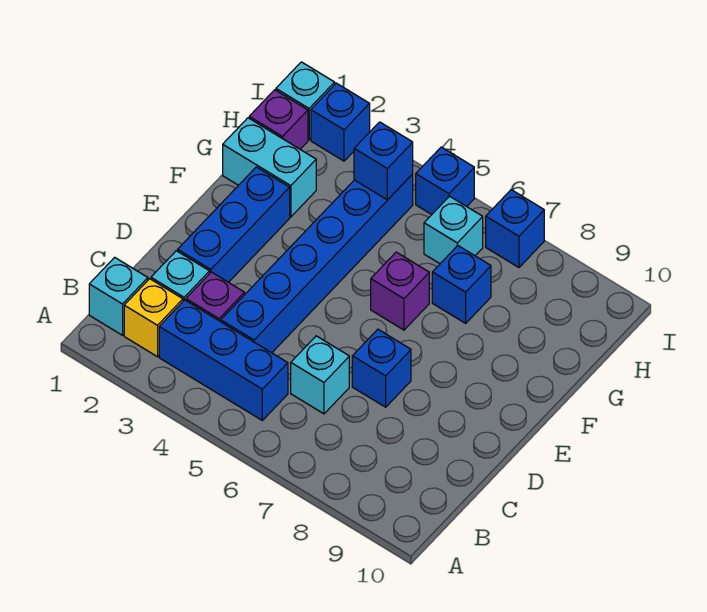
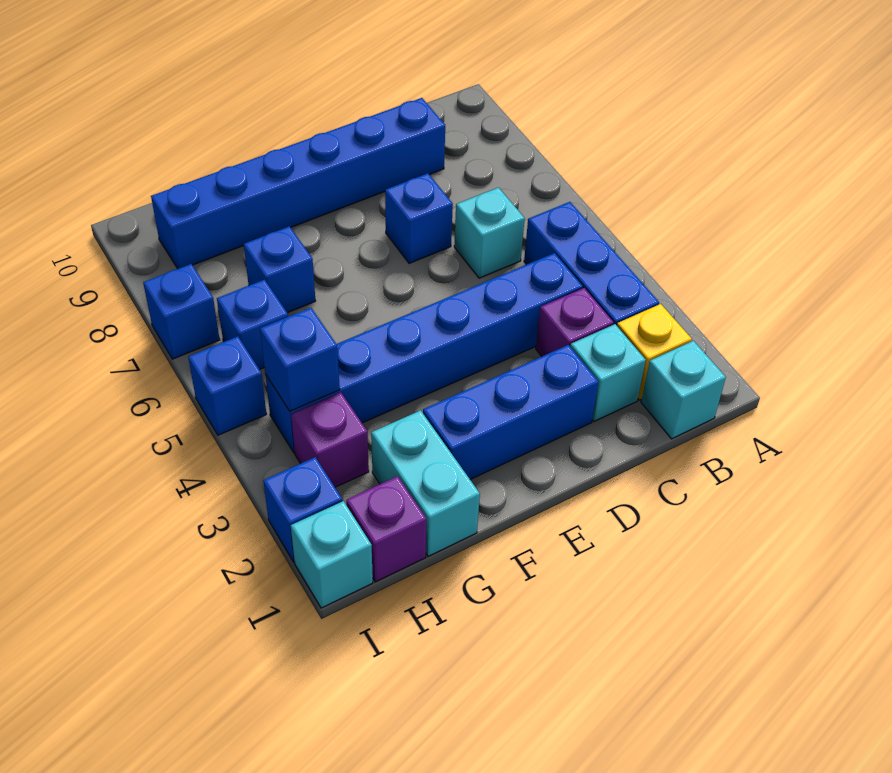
none -> blue 1x6 brick [151,98,445,269]
purple 1x1 brick [371,252,429,330] -> purple 1x1 brick moved to [291,393,369,487]
cyan 1x1 brick [424,196,483,264] -> blue 1x1 brick [217,280,288,370]

